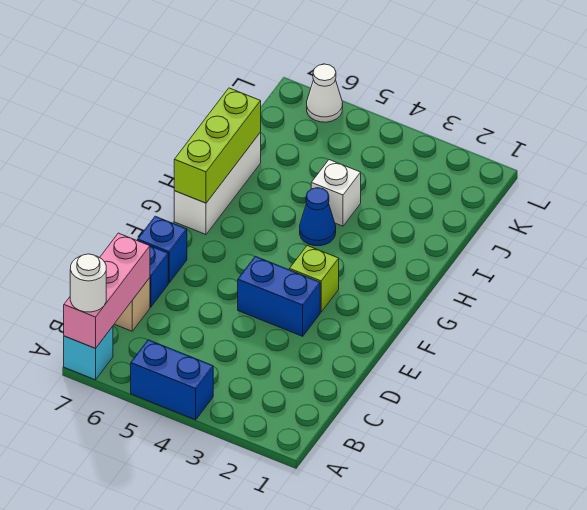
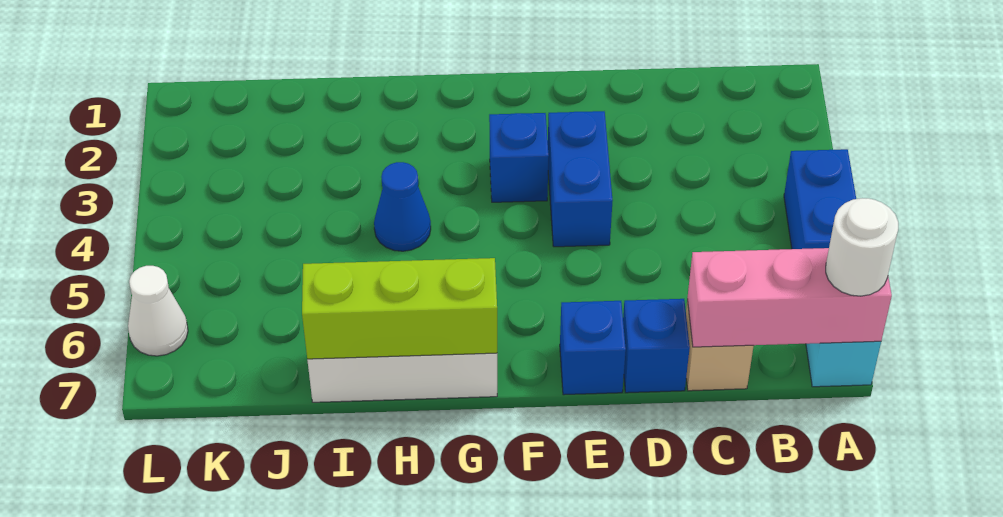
lime 1x1 brick [289,246,339,312] -> blue 1x1 brick [489,113,549,202]
white 1x1 brick [311,160,361,226] -> none

